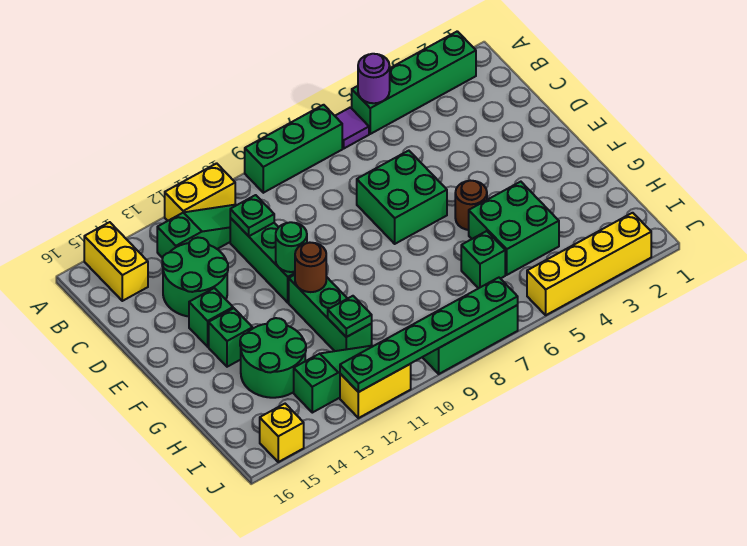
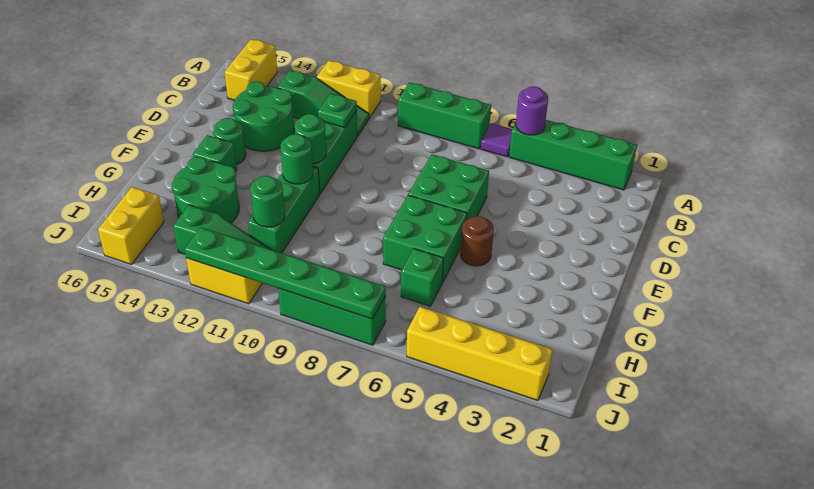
green 1x1 brick [189,288,233,347] -> green 1x1 round brick [213,118,246,164]
brown 1x1 round brick [295,243,326,292] -> green 1x1 round brick [280,134,313,184]
green 2x2 brick [469,182,559,275] -> green 2x2 brick moved to [383,195,467,283]
green 1x1 plate [328,296,372,337] -> green 1x1 round brick [250,176,285,227]
yellow 1x1 brick [260,404,304,462] -> yellow 1x2 brick [98,187,164,265]

